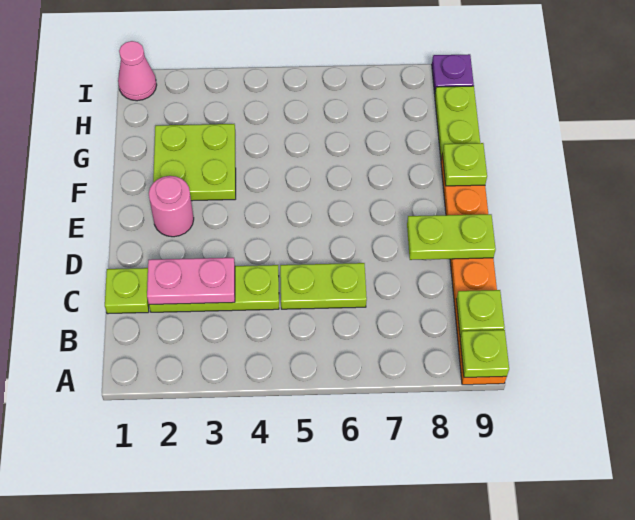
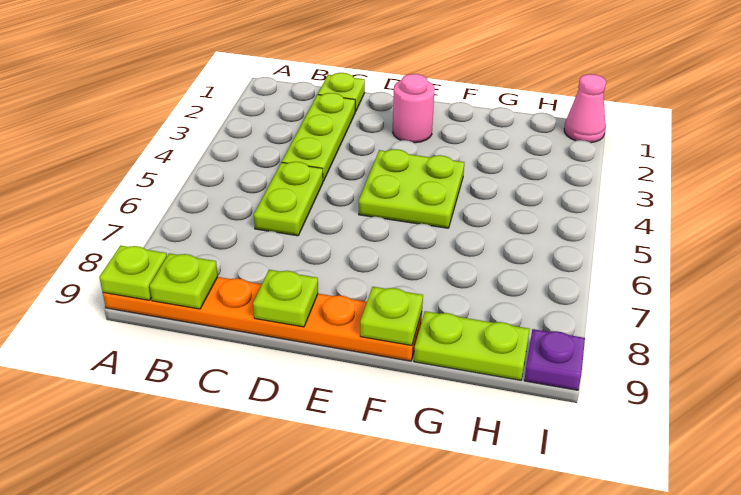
pink 1x2 plate [147,258,235,305] -> none
lime 1x2 plate [407,214,496,260] -> lime 1x1 plate [253,270,318,327]
lime 2x2 plate [153,124,236,201] -> lime 2x2 plate moved to [359,149,464,228]

